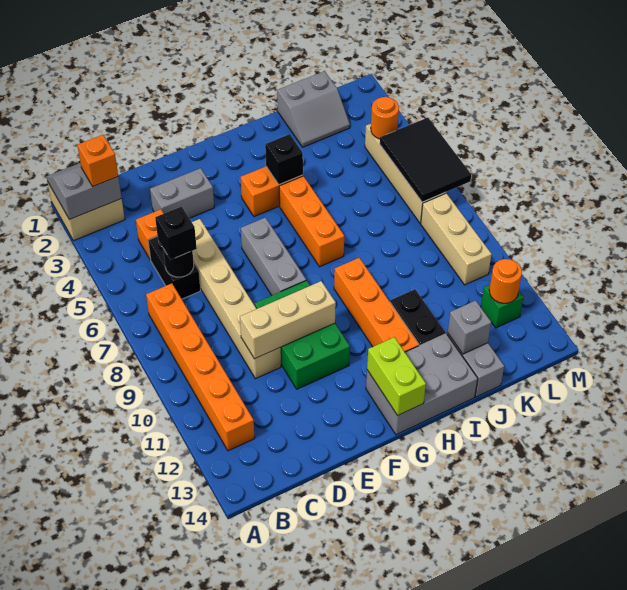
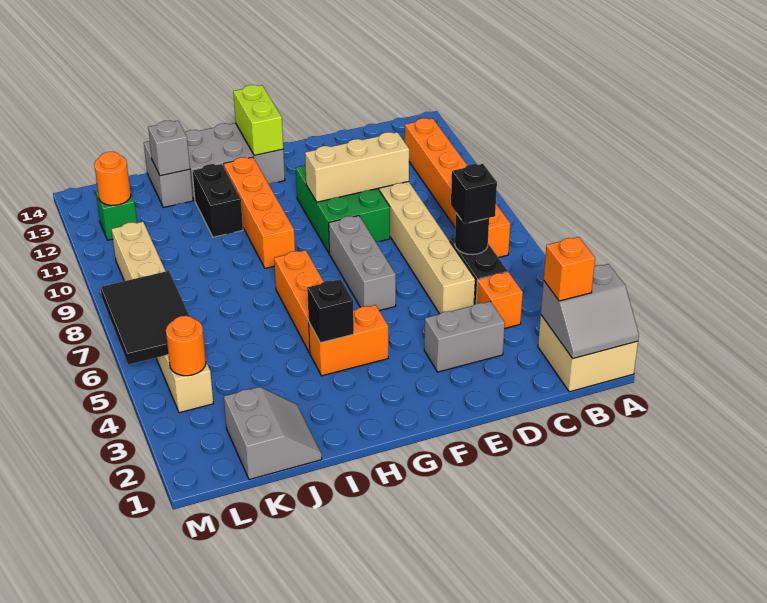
grey 2x2 slope [277,71,350,147] -> grey 2x2 slope turned to [224,387,322,480]

